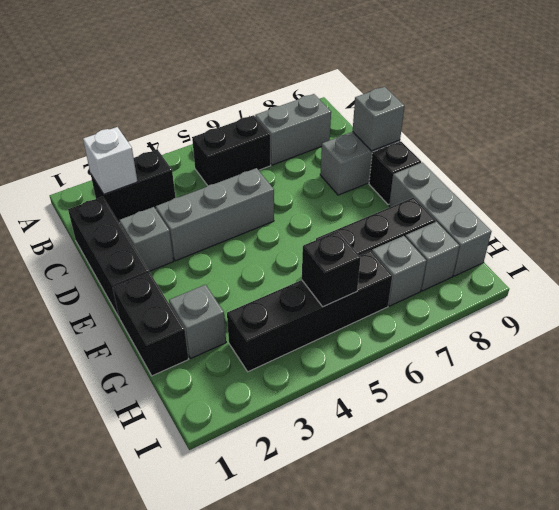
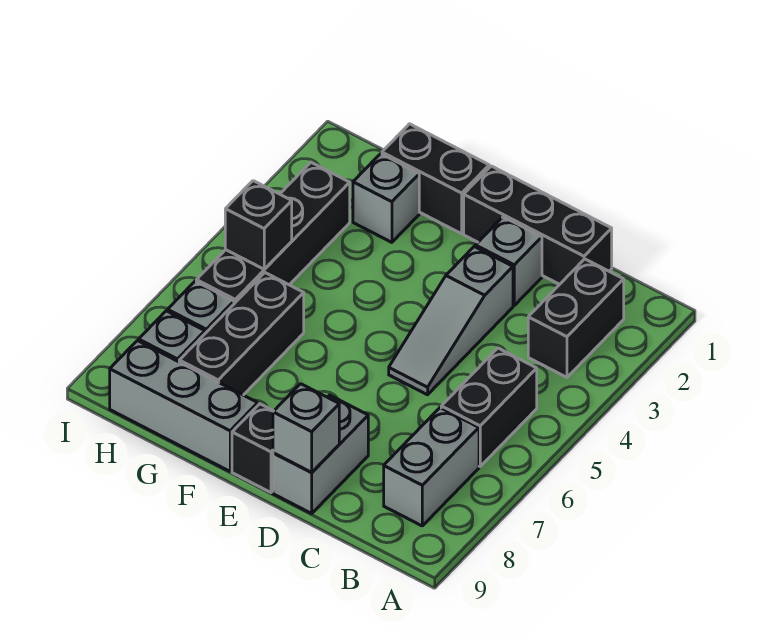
white 1x1 brick [83,127,137,194] -> none
grey 1x3 brick [156,168,274,261] -> grey 1x3 slope [389,247,513,395]

